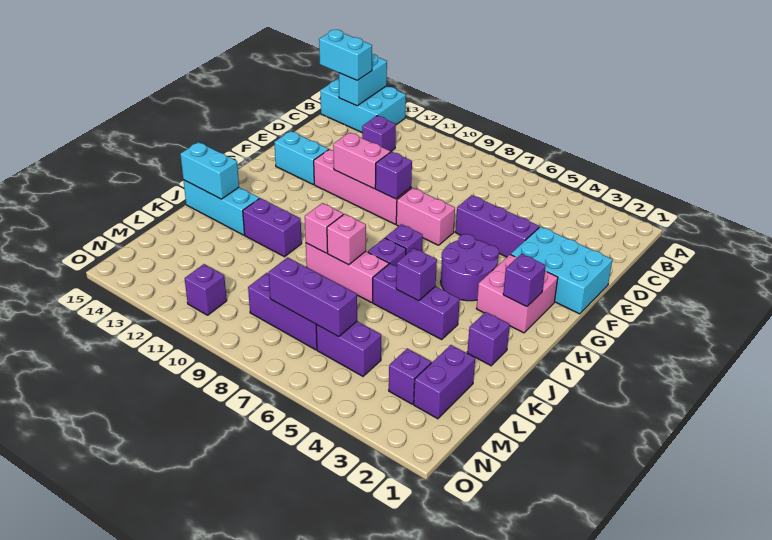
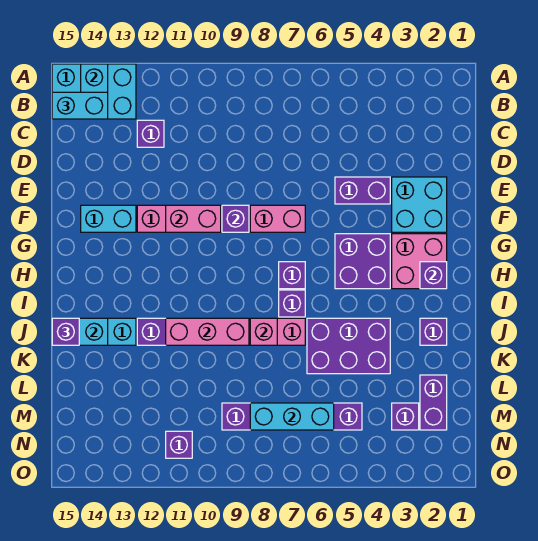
cyan 2x3 brick [511,227,612,314] -> cyan 2x2 brick [392,177,447,232]
purple 1x3 brick [455,195,539,257] -> purple 1x2 brick [335,177,390,204]
purple 2x2 round brick [441,234,499,301] -> purple 2x2 brick [335,234,390,289]
purple 1x3 brick [373,264,460,339] -> purple 2x3 brick [307,318,390,374]
purple 1x1 brick [396,248,437,301] -> purple 1x1 brick moved to [52,318,79,345]
pink 1x1 brick [305,203,343,253] -> pink 1x3 brick [166,318,249,345]
purple 1x3 brick [269,257,357,337] -> cyan 1x3 brick [250,403,334,430]

